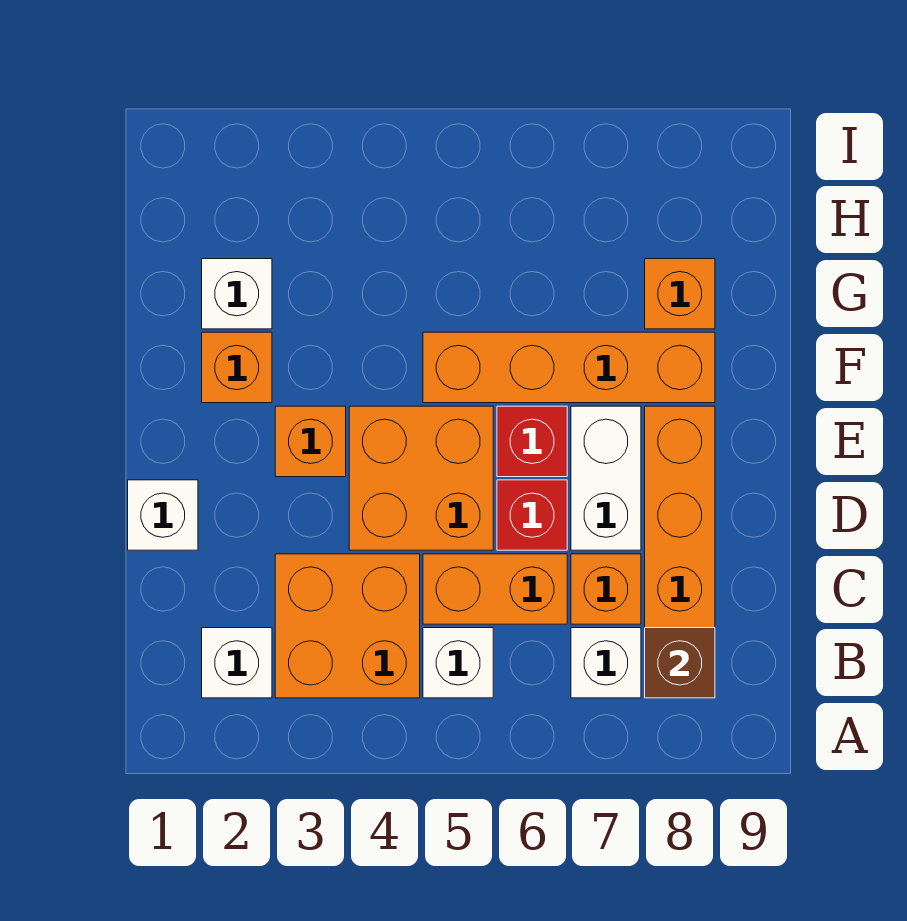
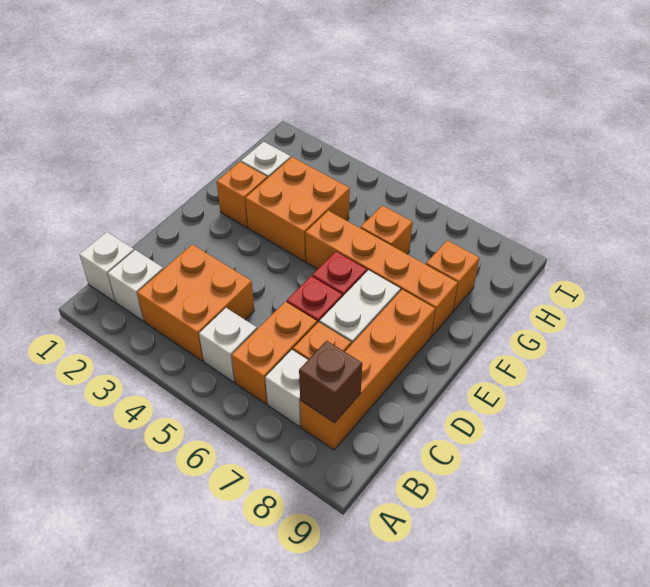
orange 1x2 brick [423,554,567,624] -> orange 1x2 brick turned to [232,302,317,404]
white 1x1 brick [128,480,198,550] -> white 1x1 brick moved to [79,232,134,302]
orange 2x2 brick [349,406,493,550] -> orange 2x2 brick moved to [245,157,350,261]
orange 1x1 brick [275,406,346,477] -> orange 1x1 brick moved to [361,205,413,254]

